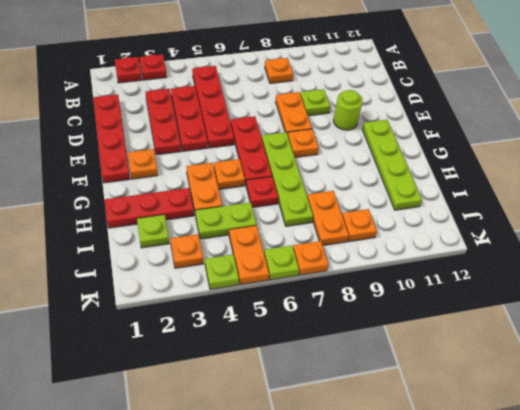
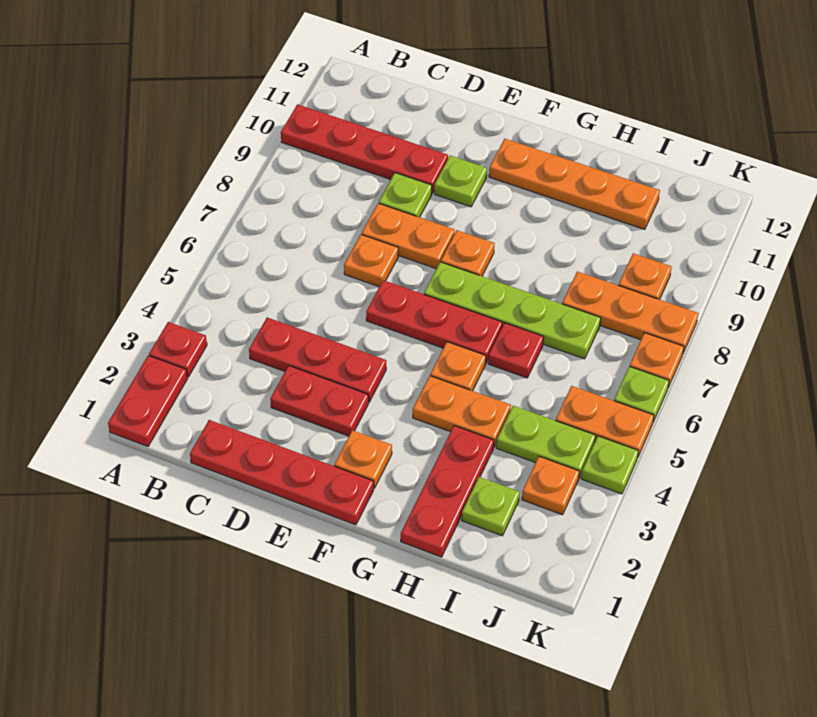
red 1x1 plate [115,57,142,83] -> red 1x2 plate [108,355,187,446]
red 1x4 plate [192,66,234,148] -> red 1x4 plate moved to [281,104,448,193]
orange 1x1 plate [265,58,293,83] -> orange 1x1 plate moved to [344,234,398,287]
red 1x3 plate [146,89,181,155] -> red 1x2 plate [270,366,369,436]
lime 1x1 round brick [334,90,363,130] -> lime 1x1 plate [434,156,487,207]
lime 1x4 plate [362,120,422,210] -> orange 1x4 plate [489,139,660,229]
lime 1x2 plate [195,202,257,239] -> lime 1x2 plate turned to [496,406,596,477]
orange 1x2 plate [307,191,349,245] -> orange 1x3 plate [562,271,699,353]

